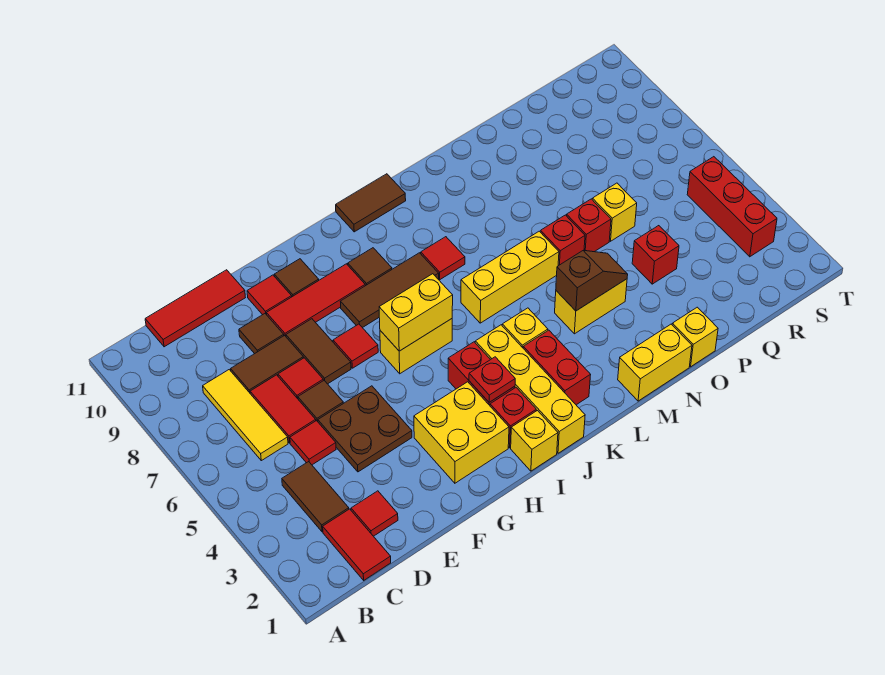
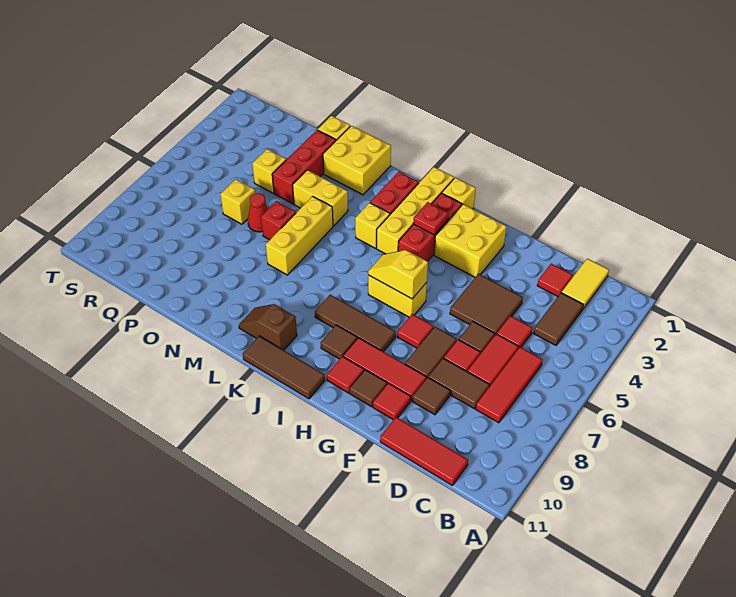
red 1x2 tile [323,509,391,580] -> yellow 1x2 tile [562,259,609,310]
yellow 1x3 tile [203,370,288,461] -> red 1x3 tile [476,347,543,423]
brown 2x2 plate [318,386,412,472] -> brown 2x2 tile [450,274,523,334]
yellow 1x2 brick [379,274,453,351] -> yellow 1x2 slope [368,250,428,299]
brown 1x2 tile [336,174,406,232] -> brown 1x3 tile [243,336,325,399]
yellow 1x3 brick [461,231,559,323] -> yellow 1x3 brick turned to [266,196,333,275]
red 1x1 tile [421,237,465,279] -> red 1x1 tile moved to [327,356,364,393]
yellow 1x2 brick [618,324,692,401] -> yellow 2x2 brick [323,126,391,195]
brown 1x2 slope [556,250,628,311] -> brown 1x2 slope moved to [239,304,297,350]
red 1x1 brick [567,199,611,252] -> red 1x1 cone [248,193,268,232]
red 1x1 brick [632,226,679,284] -> yellow 1x1 brick [252,149,286,193]
red 1x3 brick [687,157,777,257] -> red 1x3 brick moved to [272,130,336,204]

